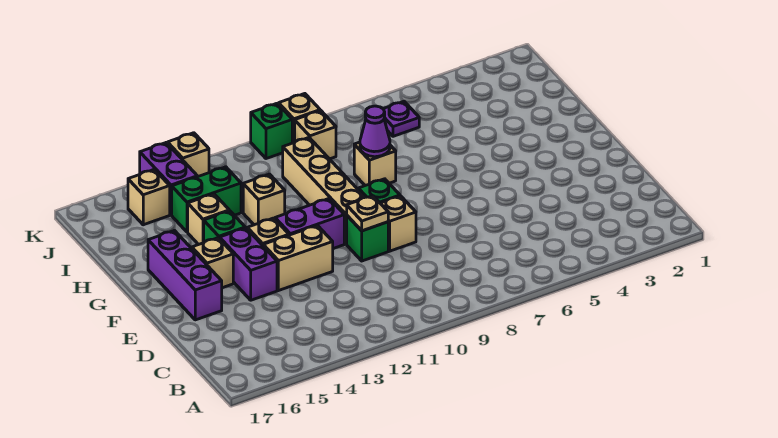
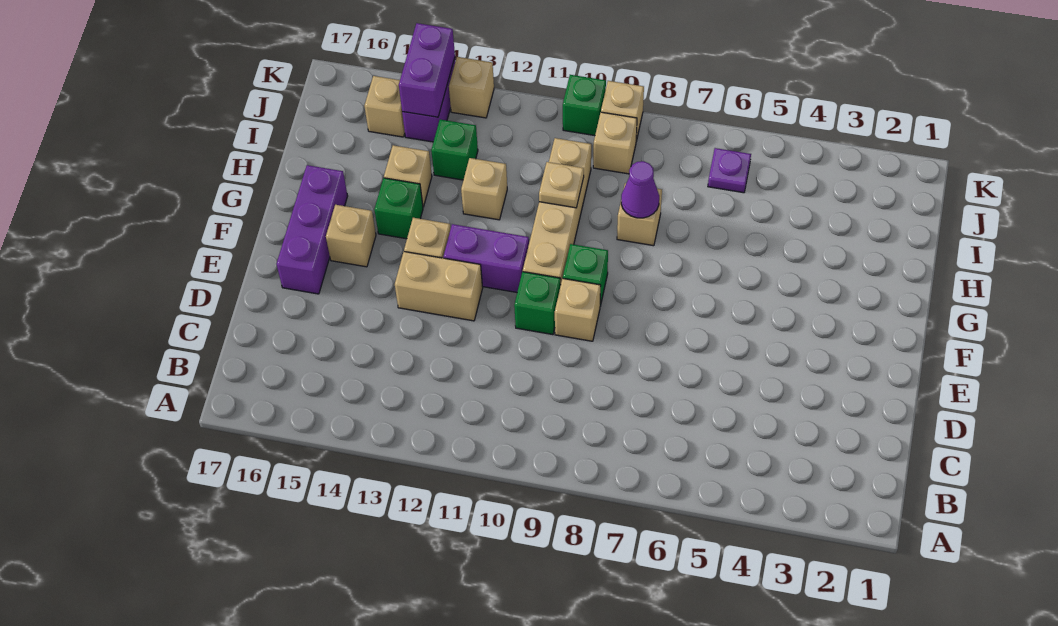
tan 1x1 plate [347,196,388,231] -> tan 1x1 plate moved to [539,162,584,208]
purple 1x2 brick [220,228,277,300] -> purple 1x2 brick moved to [399,23,455,117]
green 1x2 brick [172,167,241,232] -> green 1x1 brick [431,120,478,180]

